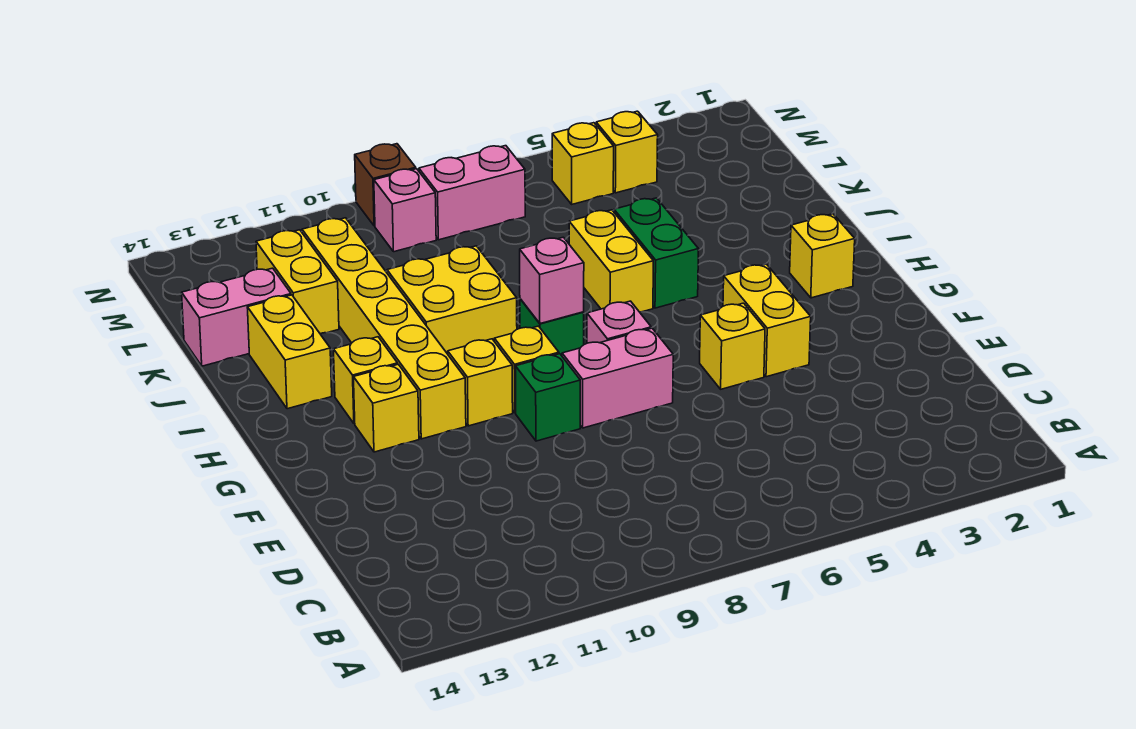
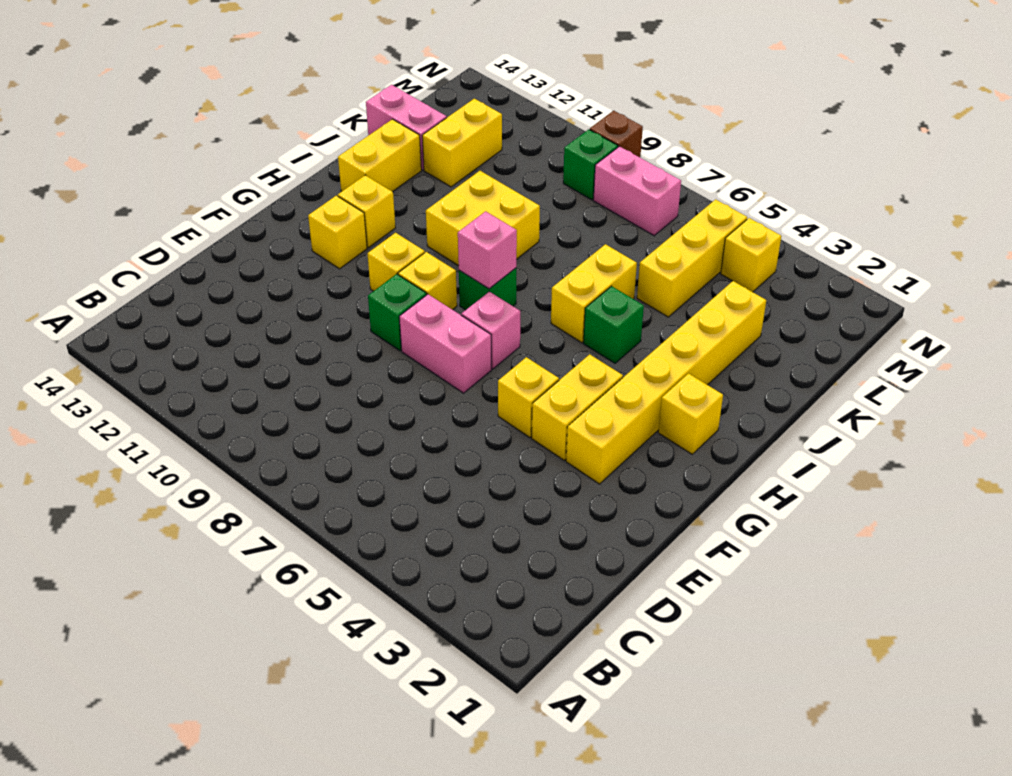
yellow 1x6 brick [302,218,466,439] -> yellow 1x6 brick moved to [566,281,766,484]
green 1x2 brick [614,198,699,308] -> green 1x1 brick [583,286,644,363]
yellow 1x1 brick [552,123,614,204] -> yellow 1x3 brick [637,199,747,317]
pink 1x1 brick [374,169,436,252] -> green 1x1 brick [563,129,618,200]

